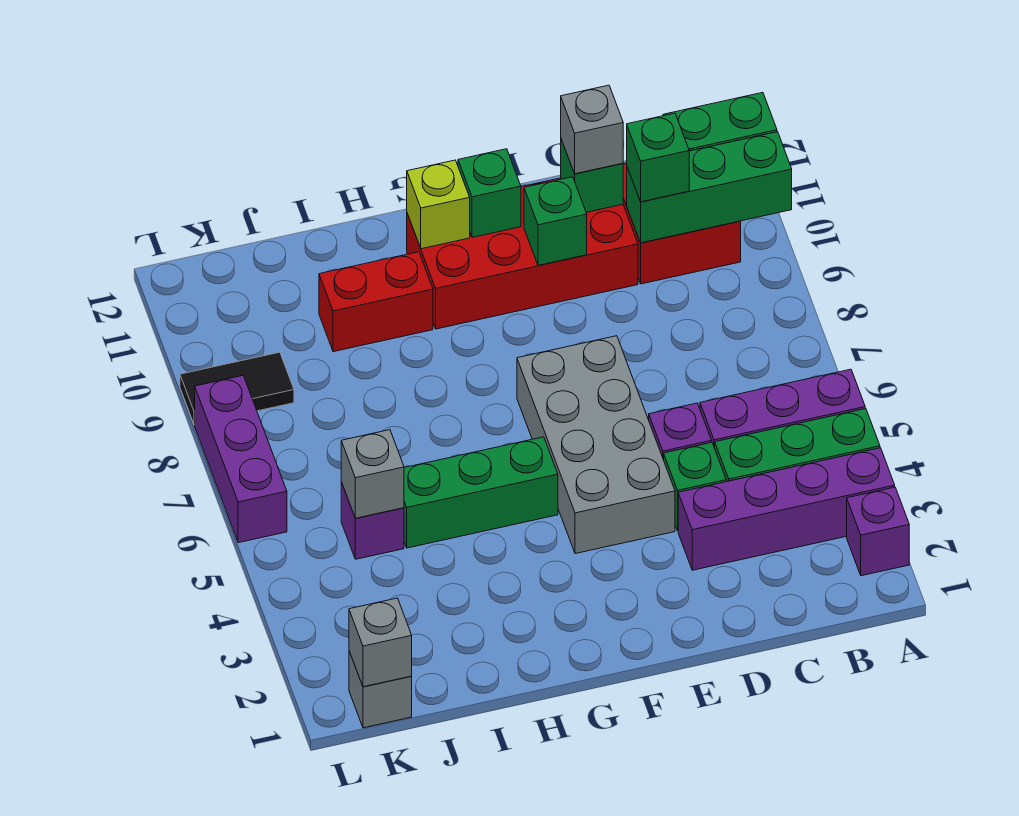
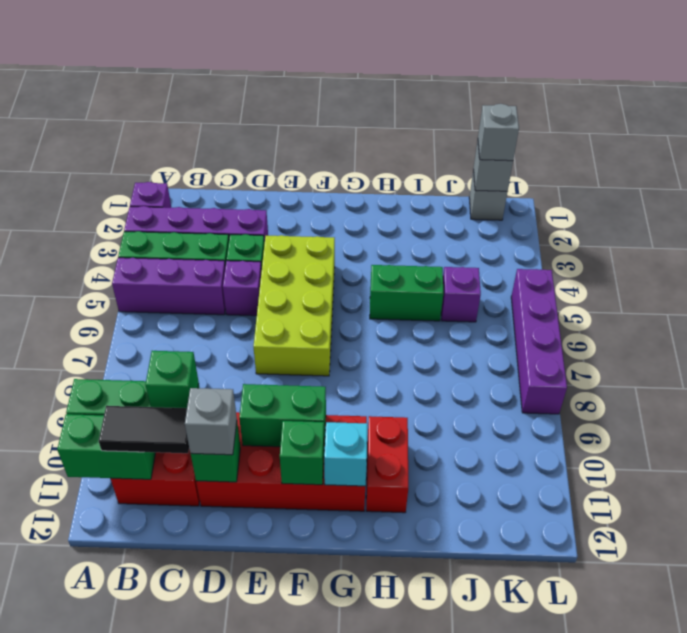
grey 2x4 brick [517,336,675,554] -> lime 2x4 brick [253,235,335,376]
green 1x1 brick [524,177,587,265] -> green 1x2 brick [239,384,326,447]
green 1x3 brick [404,437,558,548] -> green 1x2 brick [370,265,444,321]
lime 1x1 brick [407,160,470,249] -> cyan 1x1 brick [324,422,367,486]
red 1x2 brick [319,252,433,352] -> red 1x2 brick turned to [366,416,408,513]
grey 1x1 brick [341,430,404,518] -> grey 1x1 brick moved to [478,104,519,161]
black 1x2 tile [180,352,294,425] -> black 1x2 tile moved to [99,406,189,453]
purple 1x3 brick [195,376,287,543] -> purple 1x4 brick [511,269,567,414]

